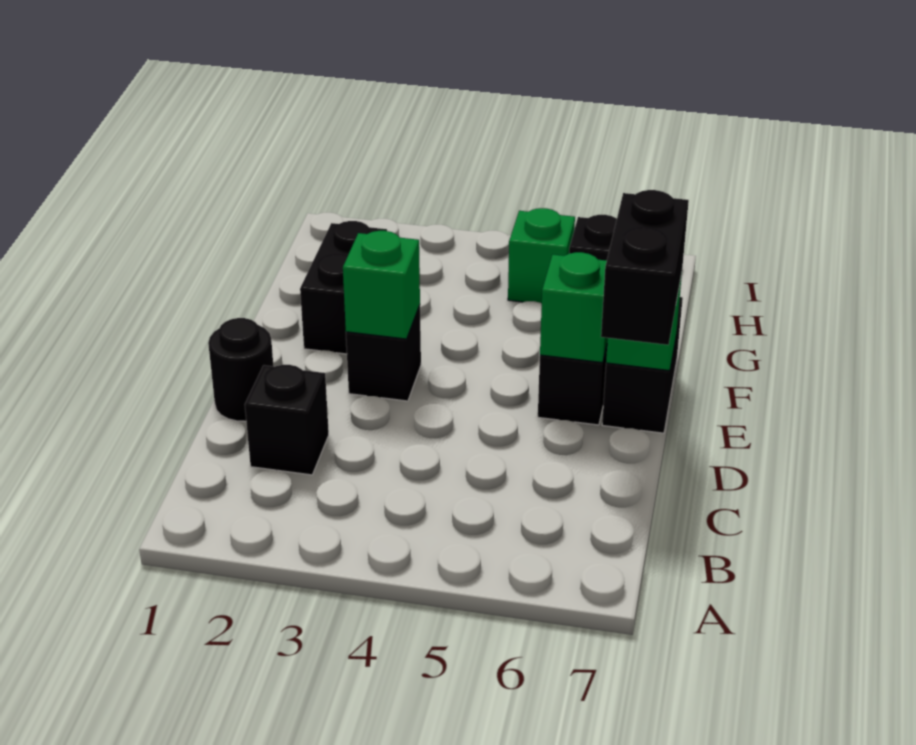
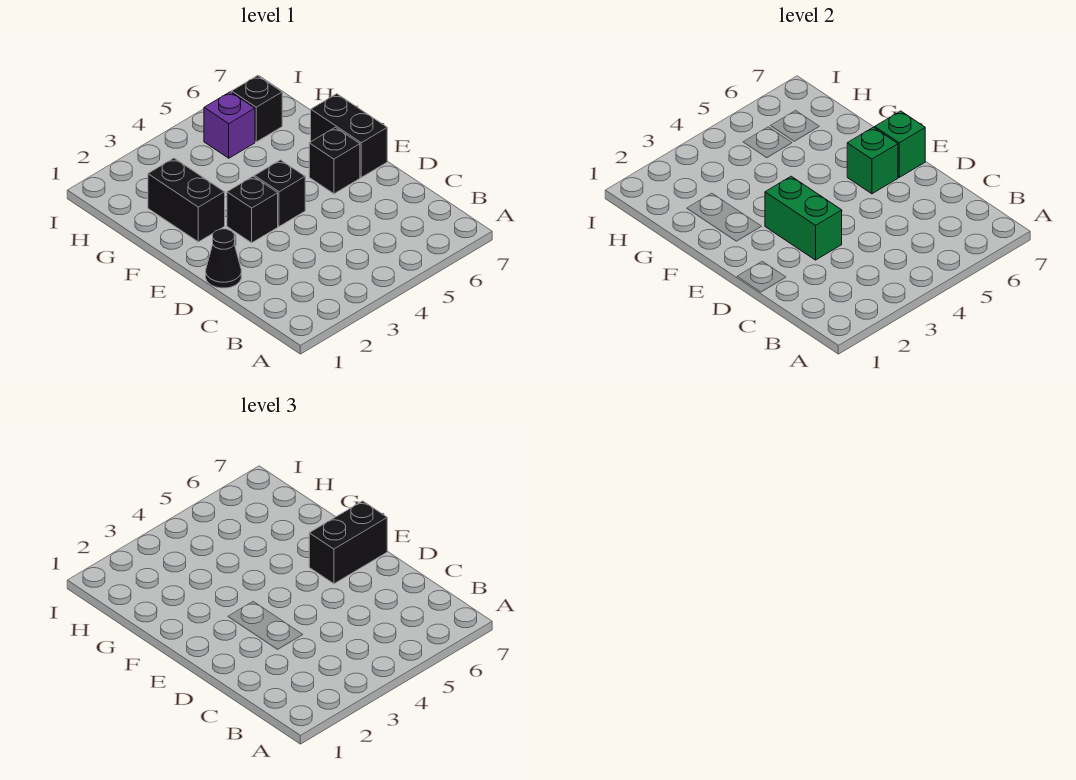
black 1x1 brick [245,365,329,475] -> black 1x1 brick moved to [254,160,305,226]
black 1x1 round brick [208,318,274,421] -> black 1x1 cone [206,229,241,288]
black 1x2 brick [601,190,689,345] -> black 1x2 brick turned to [309,501,387,584]
green 1x1 brick [343,231,420,339] -> green 1x2 brick [765,176,842,260]
green 1x1 brick [508,208,575,303] -> purple 1x1 brick [204,92,255,158]

